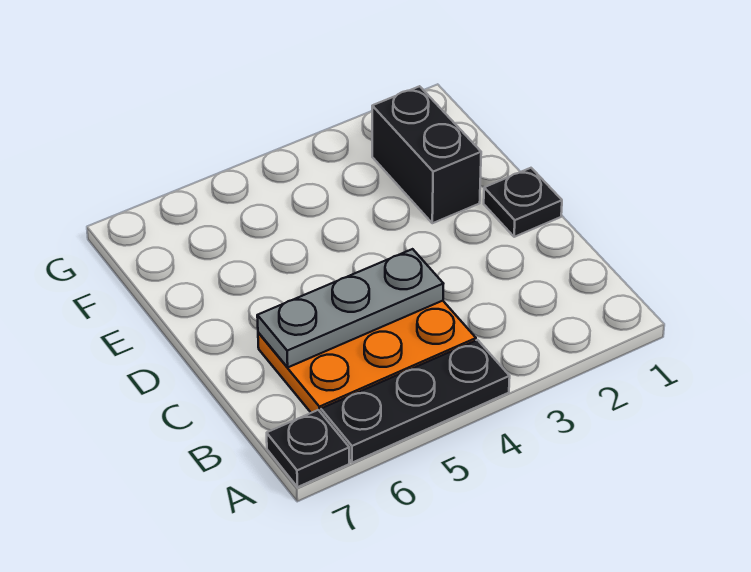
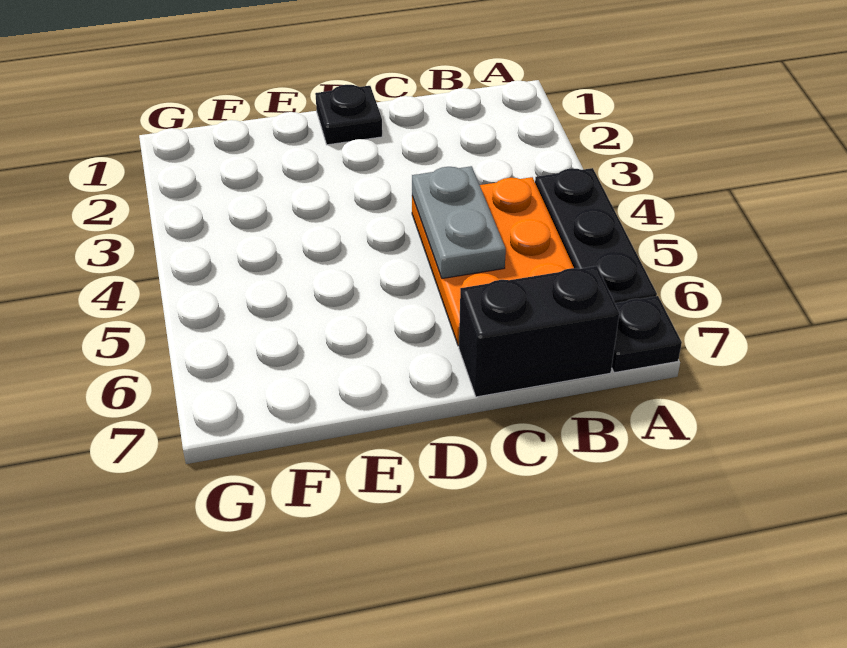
grey 1x3 plate [257,249,443,367] -> grey 1x2 plate [412,166,506,279]
black 1x2 brick [372,86,481,223] -> black 1x2 brick moved to [459,266,619,397]

